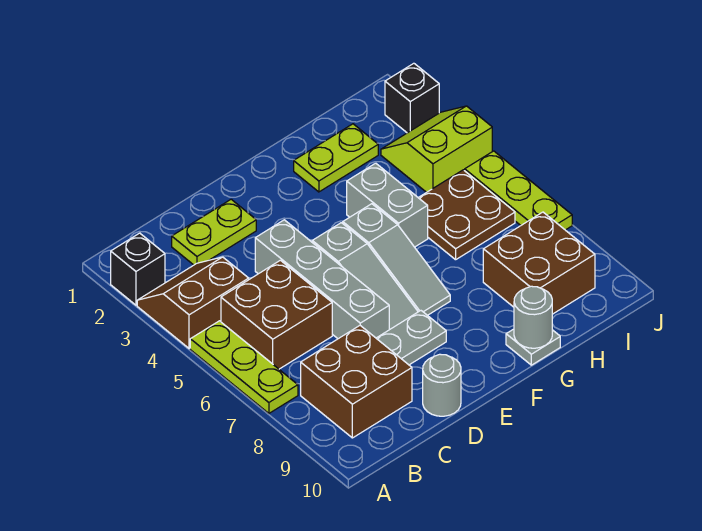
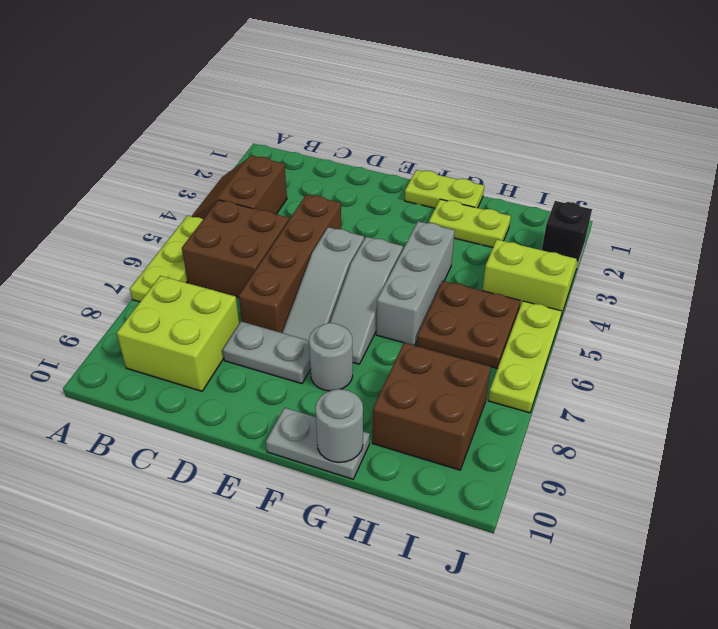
black 1x1 brick [111,233,165,305] -> none
brown 2x2 slope [137,257,249,349] -> brown 2x2 slope turned to [192,156,287,219]
brown 2x2 brick [301,326,412,438] -> lime 2x2 brick [117,276,239,391]
lime 1x2 plate [172,199,256,265] -> lime 1x2 plate moved to [405,170,484,208]
grey 1x4 brick [255,220,389,339] -> brown 1x4 brick [239,195,341,333]
grey 1x1 round brick [423,354,461,416] -> grey 1x1 round brick moved to [309,323,353,391]
grey 1x2 brick [347,163,428,247] -> grey 1x3 brick [376,221,455,345]
grey 1x1 plate [506,329,560,365] -> grey 1x2 plate [266,408,370,479]

